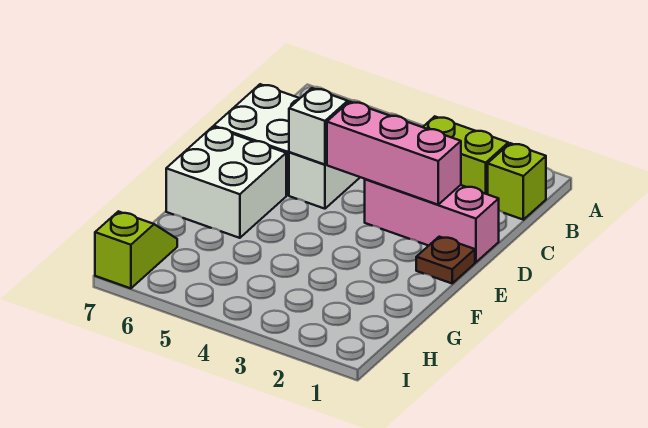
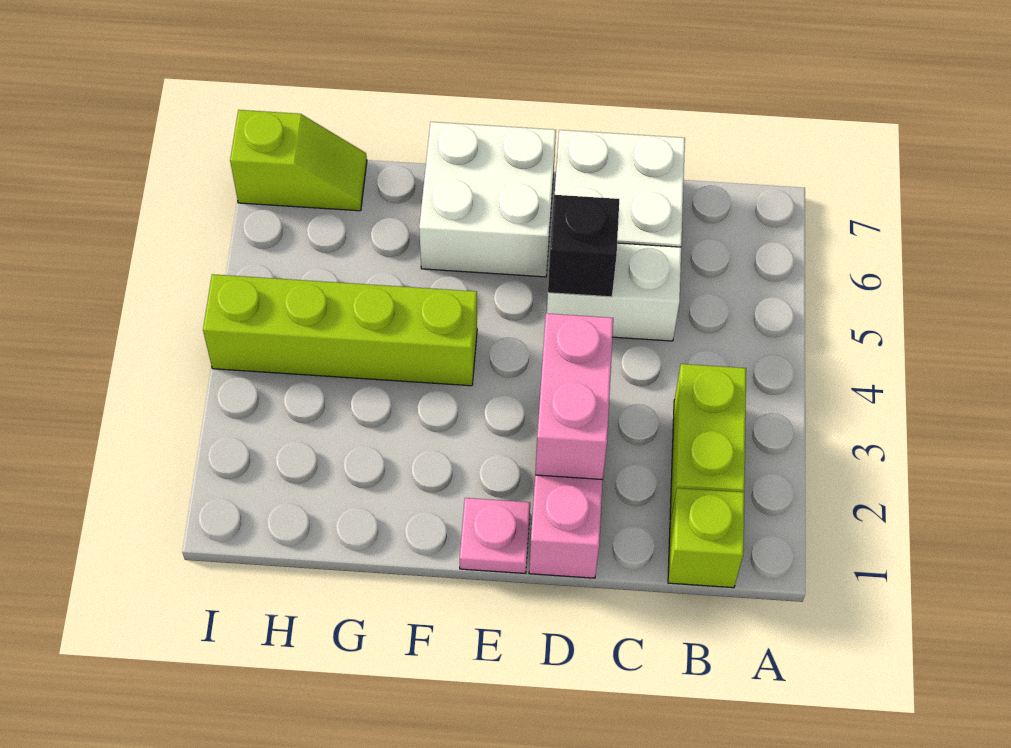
pink 1x3 brick [327,102,461,205] -> pink 1x2 brick [535,313,613,480]
white 1x1 brick [289,88,348,165] -> black 1x1 brick [548,195,619,297]
brown 1x1 plate [416,237,475,283] -> pink 1x1 plate [460,498,530,573]
none -> lime 1x4 brick [203,274,477,386]

